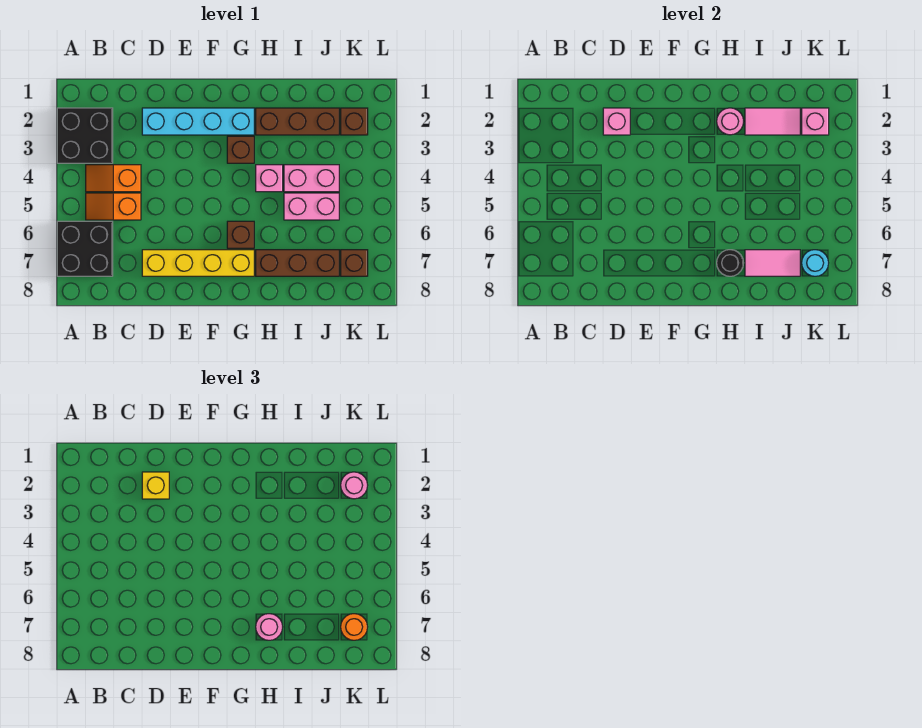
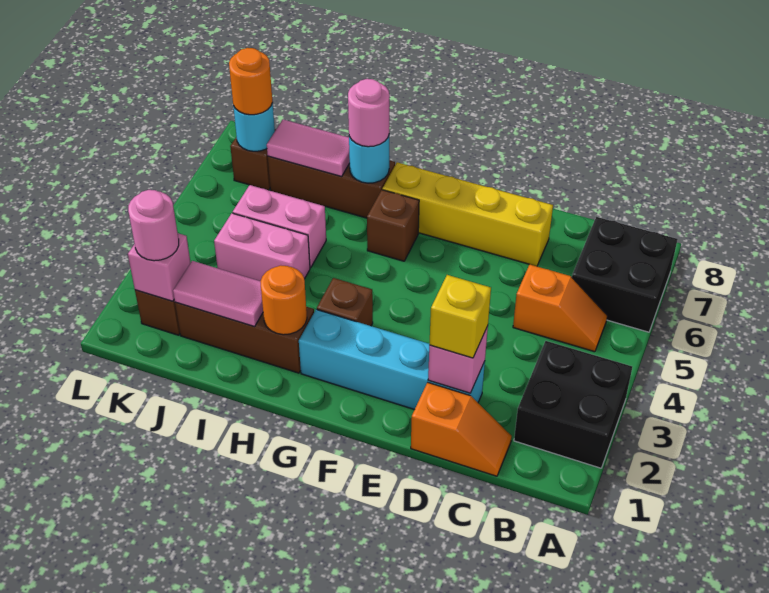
orange 1x2 slope [86,165,141,192] -> orange 1x2 slope moved to [411,382,512,476]
pink 1x1 round brick [717,108,744,135] -> orange 1x1 round brick [260,265,307,335]
pink 1x1 brick [256,165,283,192] -> none
black 1x1 round brick [717,250,743,276] -> cyan 1x1 round brick [349,136,389,183]

